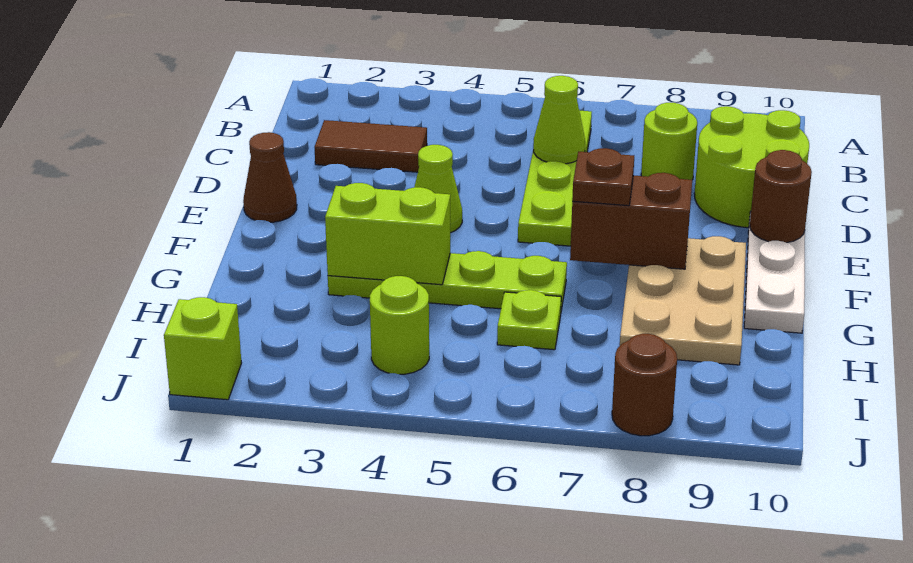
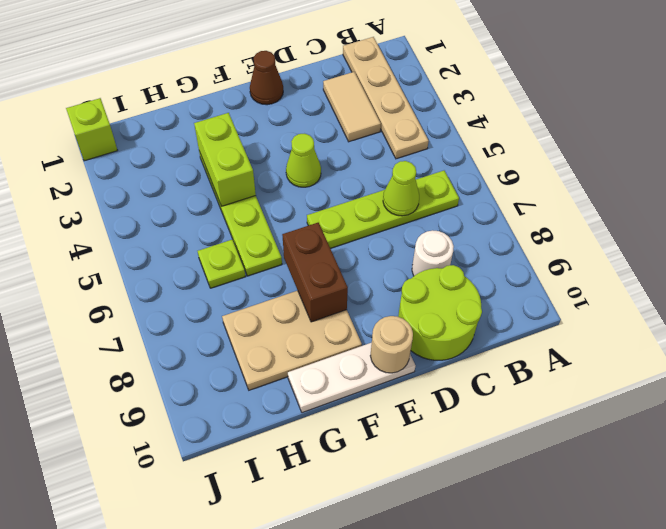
none -> tan 1x4 plate [343,37,429,159]
brown 1x2 tile [314,120,427,172] -> tan 1x2 tile [323,72,381,142]
lime 1x1 round brick [641,103,697,180] -> white 1x1 round brick [412,230,454,276]
brown 1x1 round brick [750,150,812,243] -> tan 1x1 round brick [370,316,413,373]
brown 1x1 plate [572,148,634,206] -> none
lime 1x1 round brick [370,276,429,374] -> none
brown 1x1 round brick [612,334,677,436] -> none

